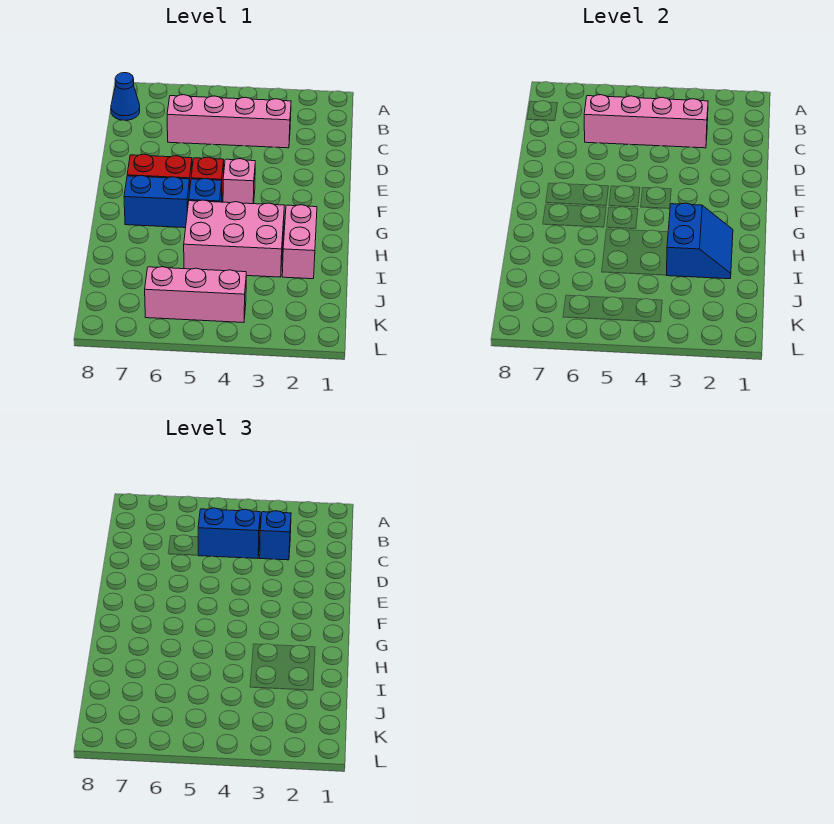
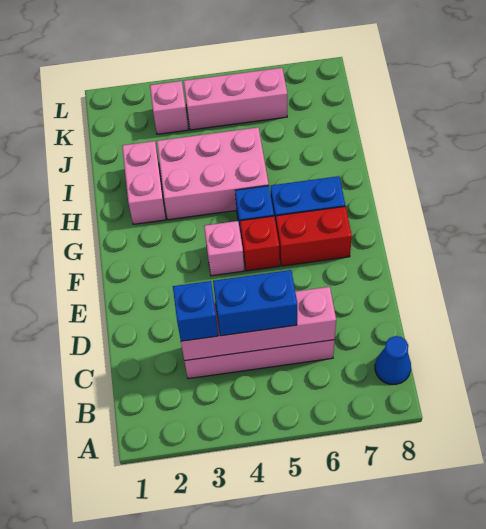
blue 2x2 slope [667,203,733,279] -> none
none -> pink 1x1 brick [150,81,188,134]

